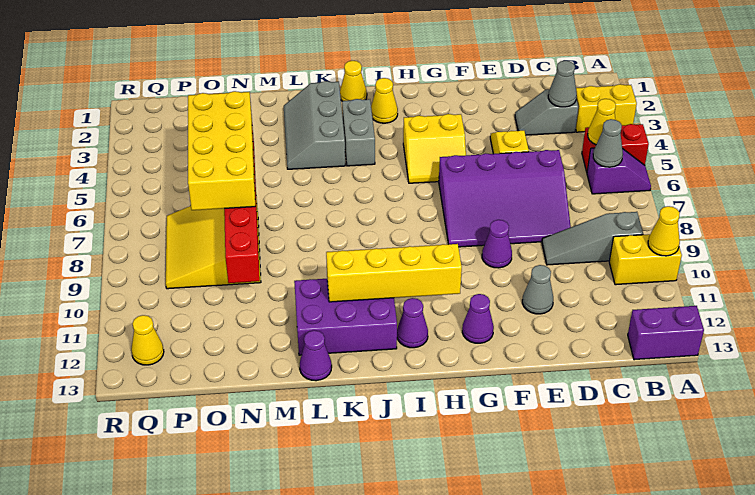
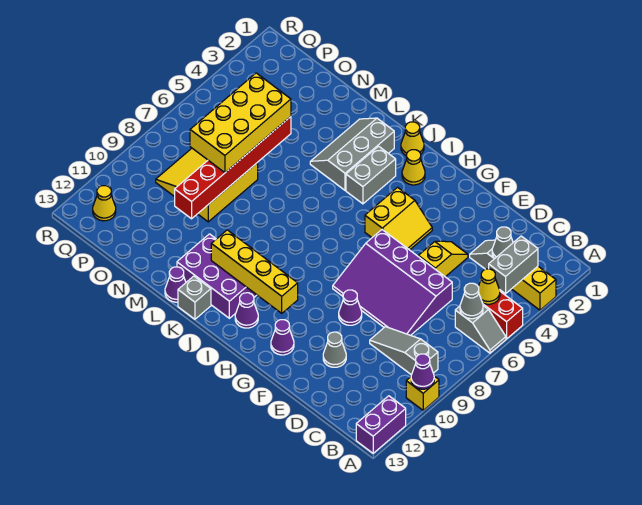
purple 1x2 slope [587,148,651,194] -> grey 1x2 slope [455,306,506,353]
yellow 1x2 brick [609,234,682,285] -> yellow 1x1 brick [406,376,439,410]
yellow 1x1 cone [648,206,680,256] -> purple 1x1 cone [411,354,434,389]
purple 1x2 brick [628,306,704,360] -> purple 1x2 brick turned to [356,396,406,453]
none -> grey 1x2 brick [489,236,538,294]
yellow 2x2 slope [403,114,466,183] -> yellow 2x2 slope turned to [365,187,432,250]
none -> grey 1x1 brick [178,276,211,319]

